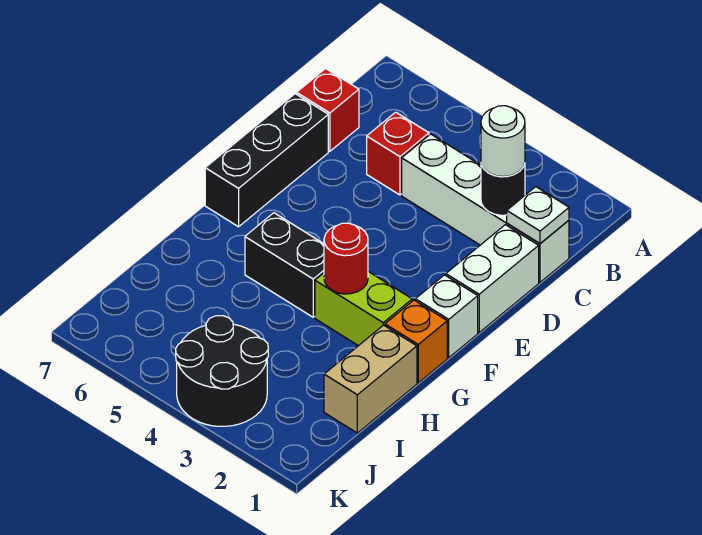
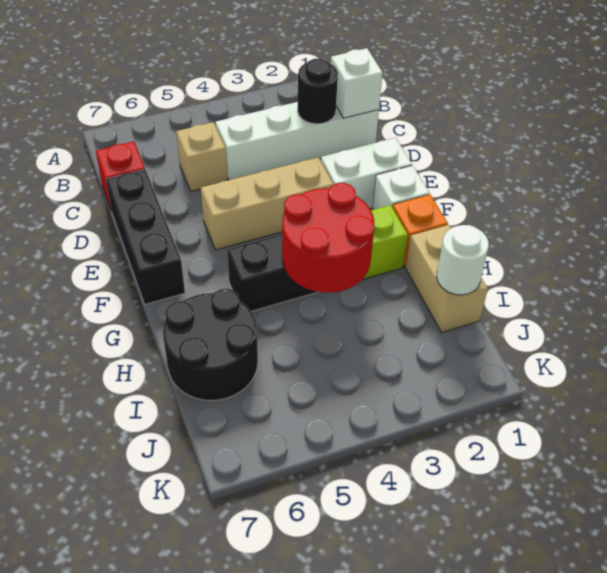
white 1x1 plate [507,187,569,243] -> white 1x1 brick [331,48,383,118]
white 1x1 round brick [481,106,525,177] -> white 1x1 round brick moved to [437,225,489,295]
red 1x1 brick [367,112,429,195] -> tan 1x1 brick [176,122,227,192]
white 1x2 brick [446,225,539,332] -> white 1x2 brick turned to [321,138,412,208]
none -> tan 1x3 brick [201,157,334,250]
red 1x1 round brick [324,223,368,294] -> red 2x2 round brick [282,183,374,293]
black 2x2 round brick [176,316,268,426] -> black 2x2 round brick moved to [163,289,258,400]

